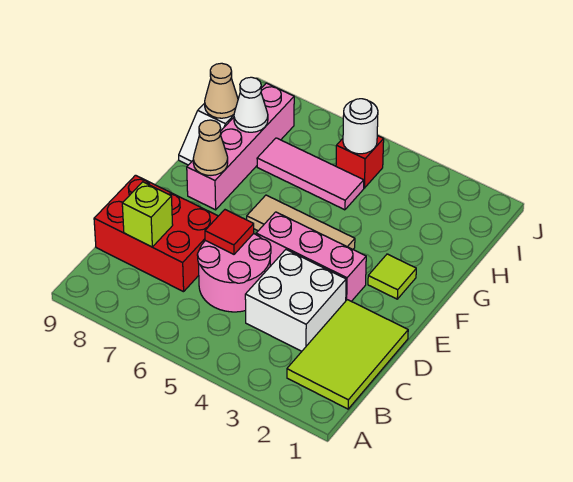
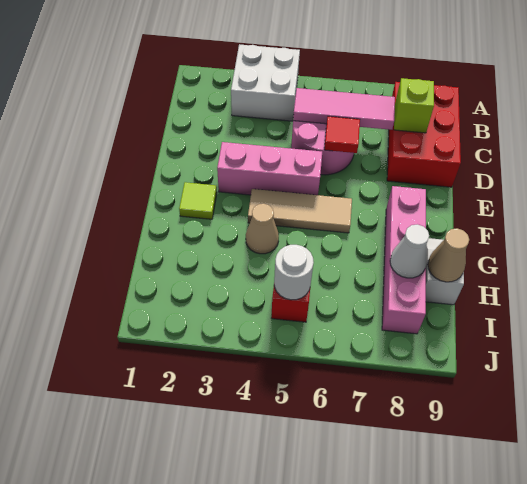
lime 2x3 tile [287,300,408,409] -> none
white 2x2 brick [245,250,346,351] -> white 2x2 brick moved to [231,44,300,121]
red 2x3 brick [94,175,218,292] -> red 2x3 brick turned to [387,82,461,187]
tan 1x1 cone [193,120,228,175] -> tan 1x1 cone moved to [246,204,279,254]
pink 1x3 tile [257,138,364,210] -> pink 1x3 tile moved to [293,88,395,130]

